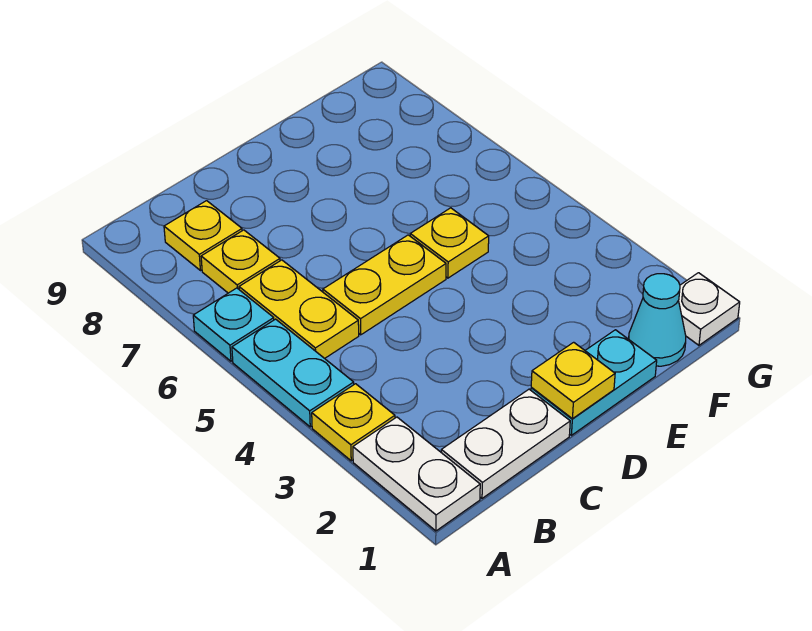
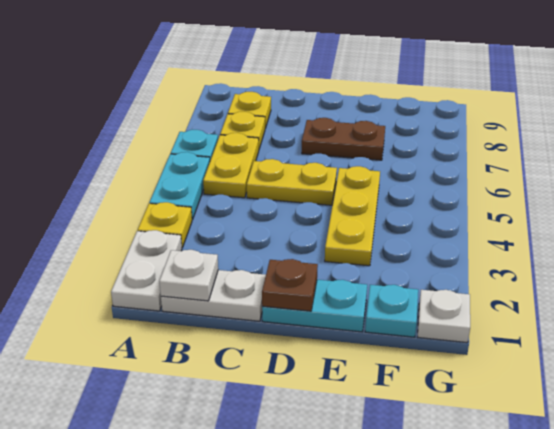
none -> white 1x1 plate [159,250,218,301]
yellow 1x1 plate [531,342,615,419] -> brown 1x1 plate [262,259,318,311]
none -> brown 1x2 plate [302,118,385,160]
yellow 1x1 plate [410,208,489,278] -> yellow 1x3 plate [325,166,380,266]
cyan 1x1 cone [629,274,686,366] -> cyan 1x1 plate [365,285,418,337]

